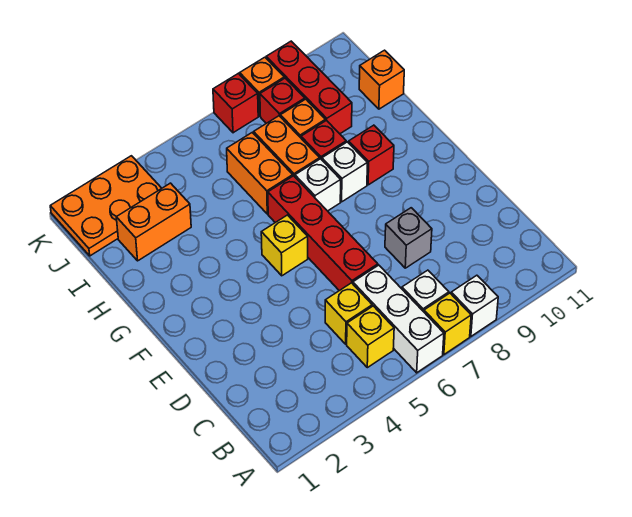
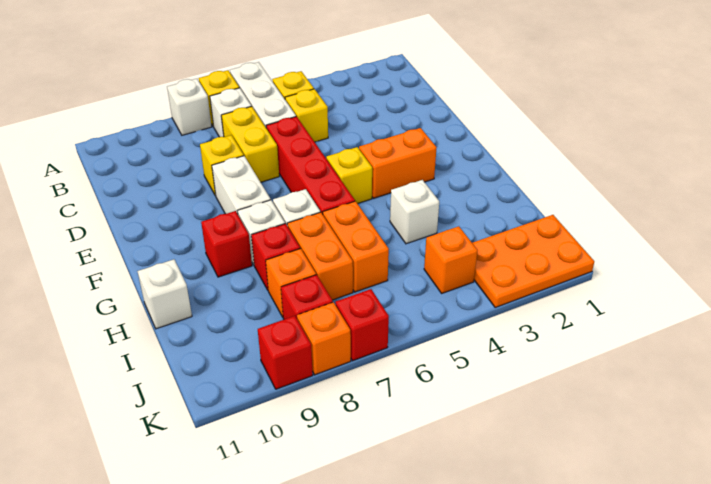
none -> yellow 1x2 brick [221,106,279,182]
grey 1x1 brick [385,208,432,268] -> yellow 1x1 brick [200,135,244,196]
none -> white 1x2 brick [212,156,271,214]
none -> white 1x1 brick [390,180,439,244]
none -> white 1x1 brick [137,259,192,329]
orange 1x2 brick [116,183,191,261] -> orange 1x2 brick moved to [359,128,437,198]
red 1x3 brick [266,41,352,134] -> red 1x1 brick [258,316,313,389]
orange 1x1 brick [359,50,404,109] -> orange 1x1 brick moved to [424,226,478,293]

